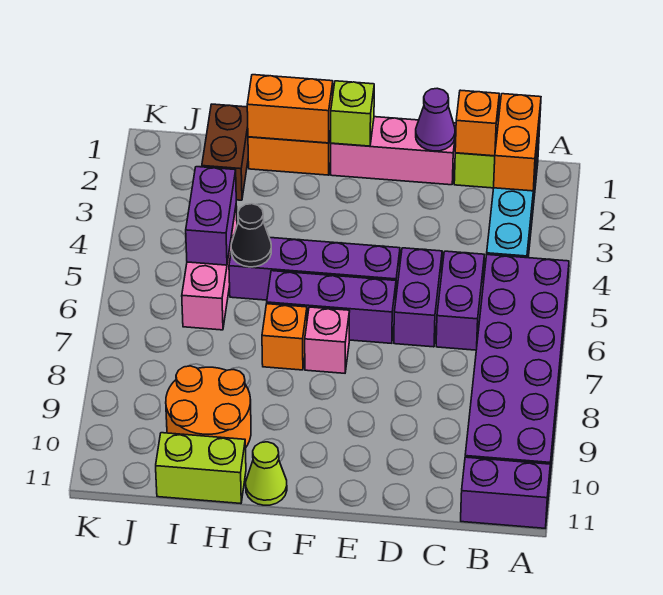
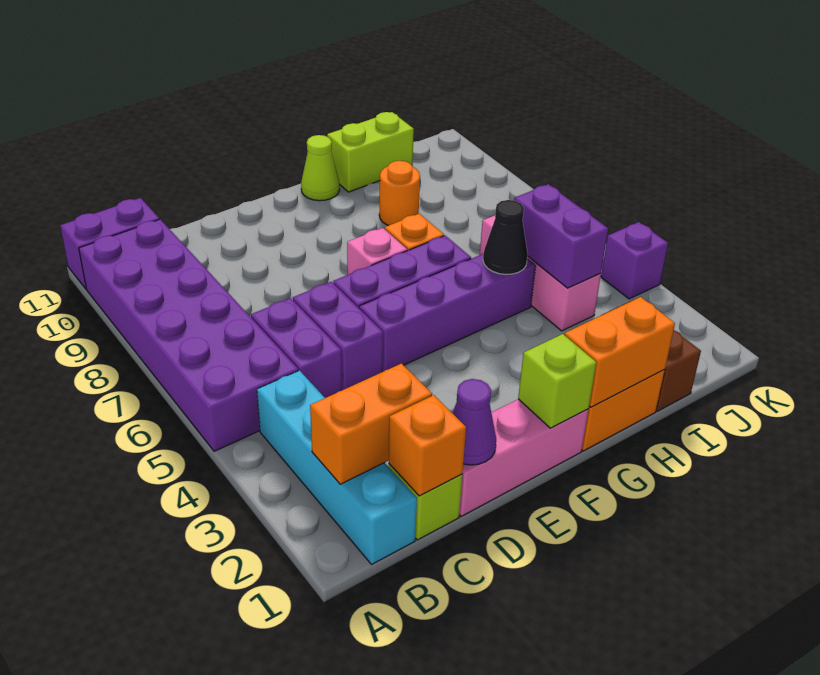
orange 1x2 brick [494,94,541,191] -> orange 1x2 brick turned to [310,364,432,484]
orange 2x2 round brick [166,366,251,448] -> orange 1x1 round brick [379,161,420,226]
none -> purple 1x1 brick [601,222,668,299]

